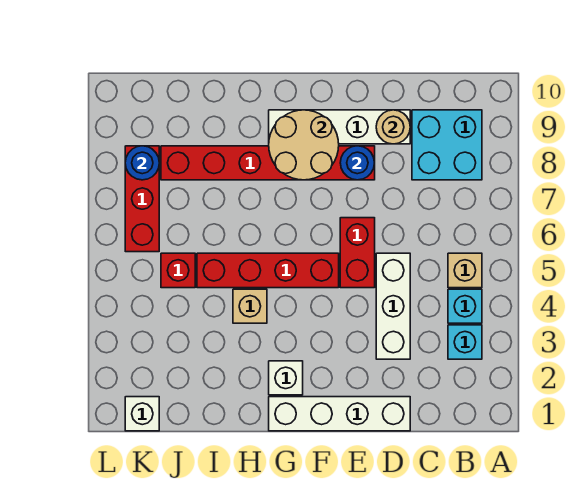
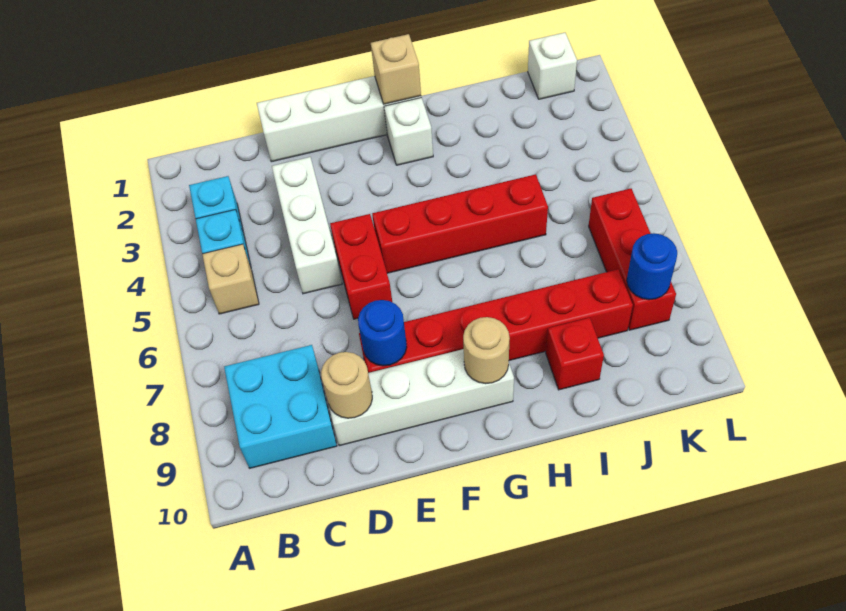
tan 2x2 round brick [269,110,339,180] -> tan 1x1 round brick [463,317,510,384]
tan 1x1 brick [233,289,267,323] -> tan 1x1 brick moved to [371,34,421,104]
red 1x1 brick [161,253,195,288] -> red 1x1 brick moved to [546,318,604,390]

